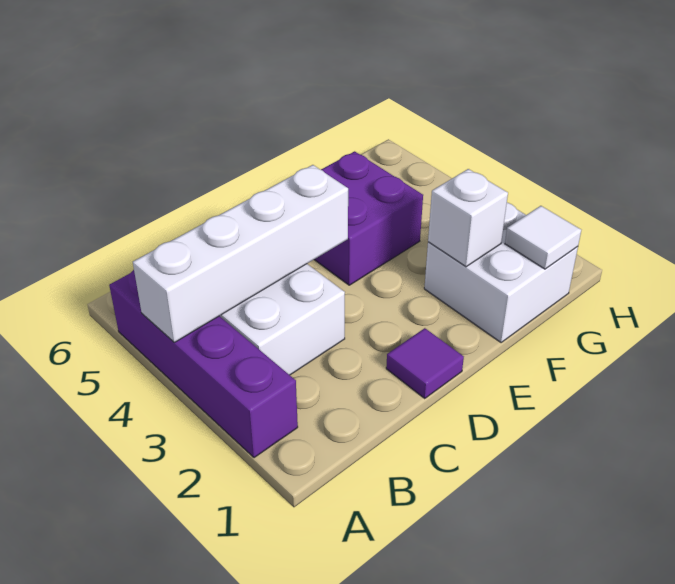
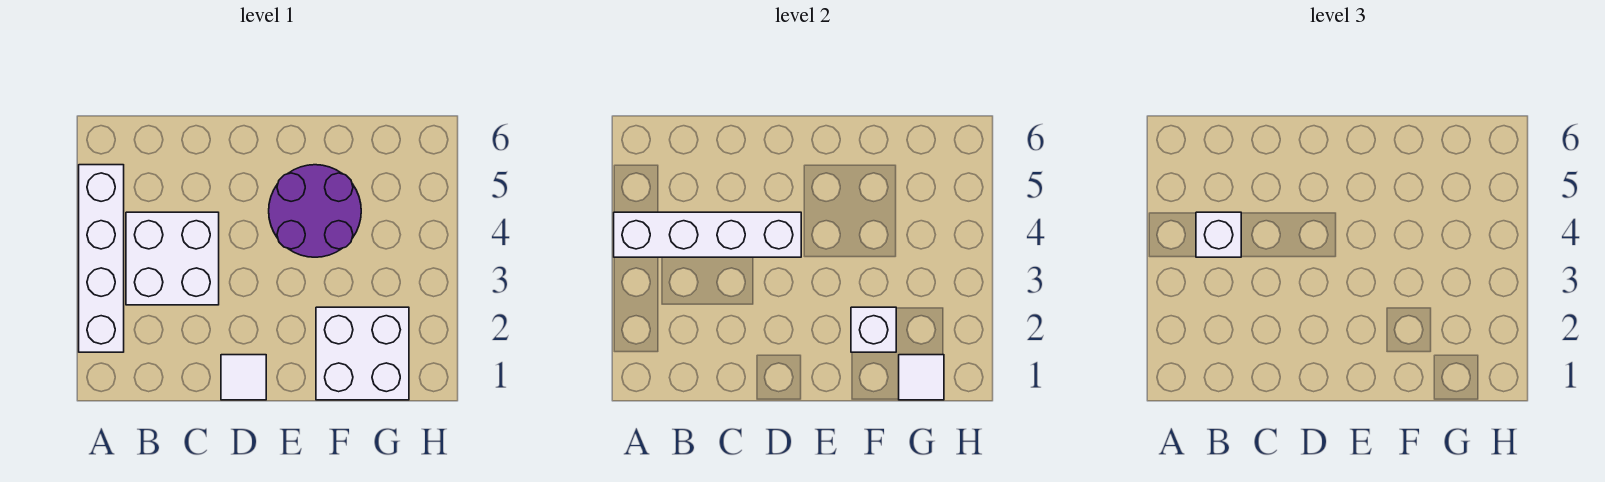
purple 1x4 brick [109,270,298,458] -> white 1x4 brick [79,165,124,352]
none -> white 1x1 brick [1196,212,1241,257]
purple 1x1 tile [386,328,464,398] -> white 1x1 tile [221,355,266,400]
purple 2x2 brick [314,151,423,285] -> purple 2x2 round brick [269,165,361,257]

